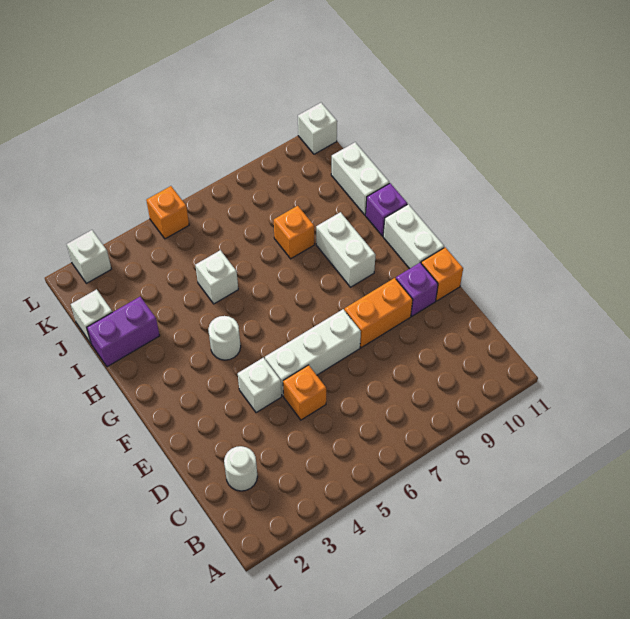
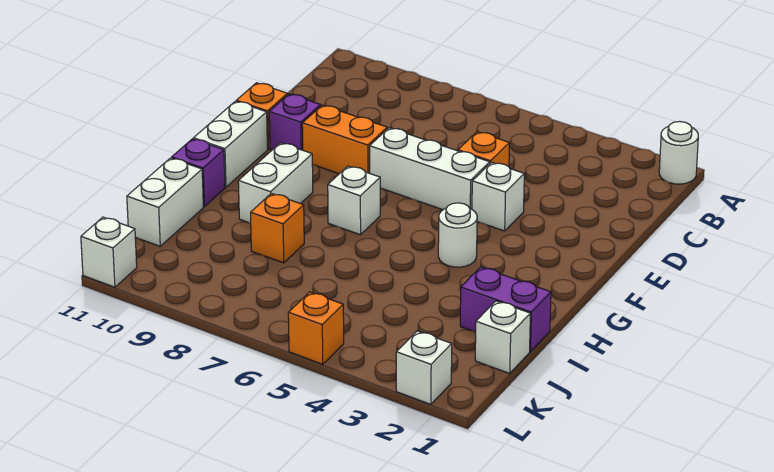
white 1x1 round brick [224,446,258,491] -> white 1x1 round brick moved to [659,121,698,184]
white 1x1 brick [195,250,238,304] -> white 1x1 brick moved to [328,166,380,235]

